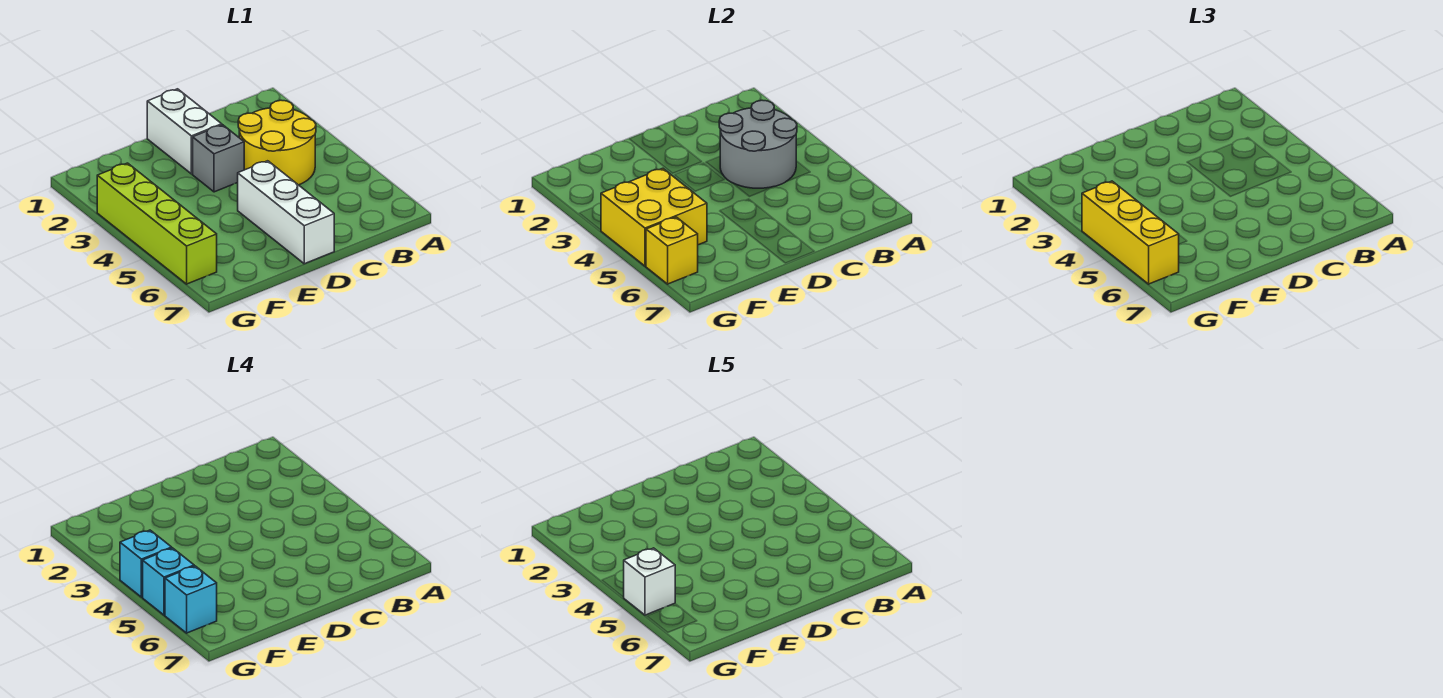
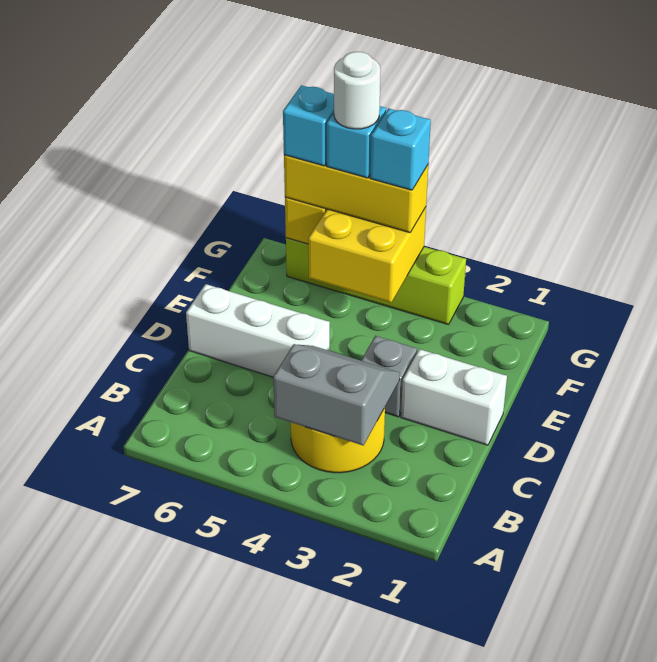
grey 2x2 round brick [719,100,797,188] -> grey 2x2 slope [273,344,400,446]
white 1x1 brick [624,548,675,615] -> white 1x1 round brick [334,52,381,129]

